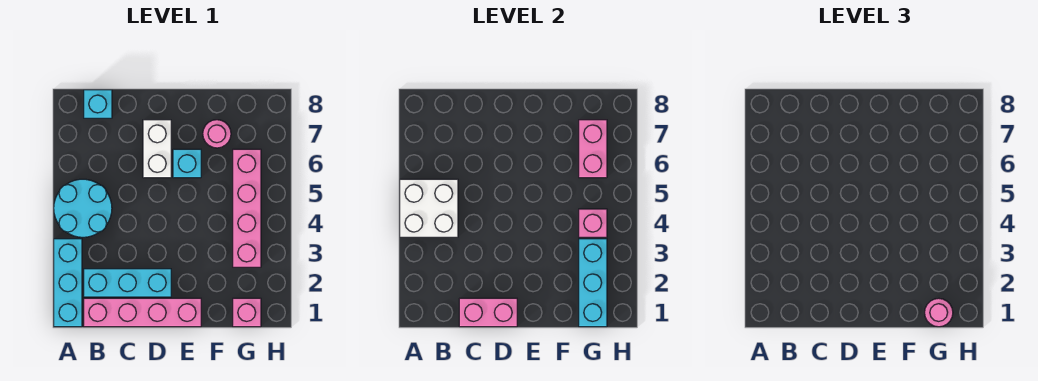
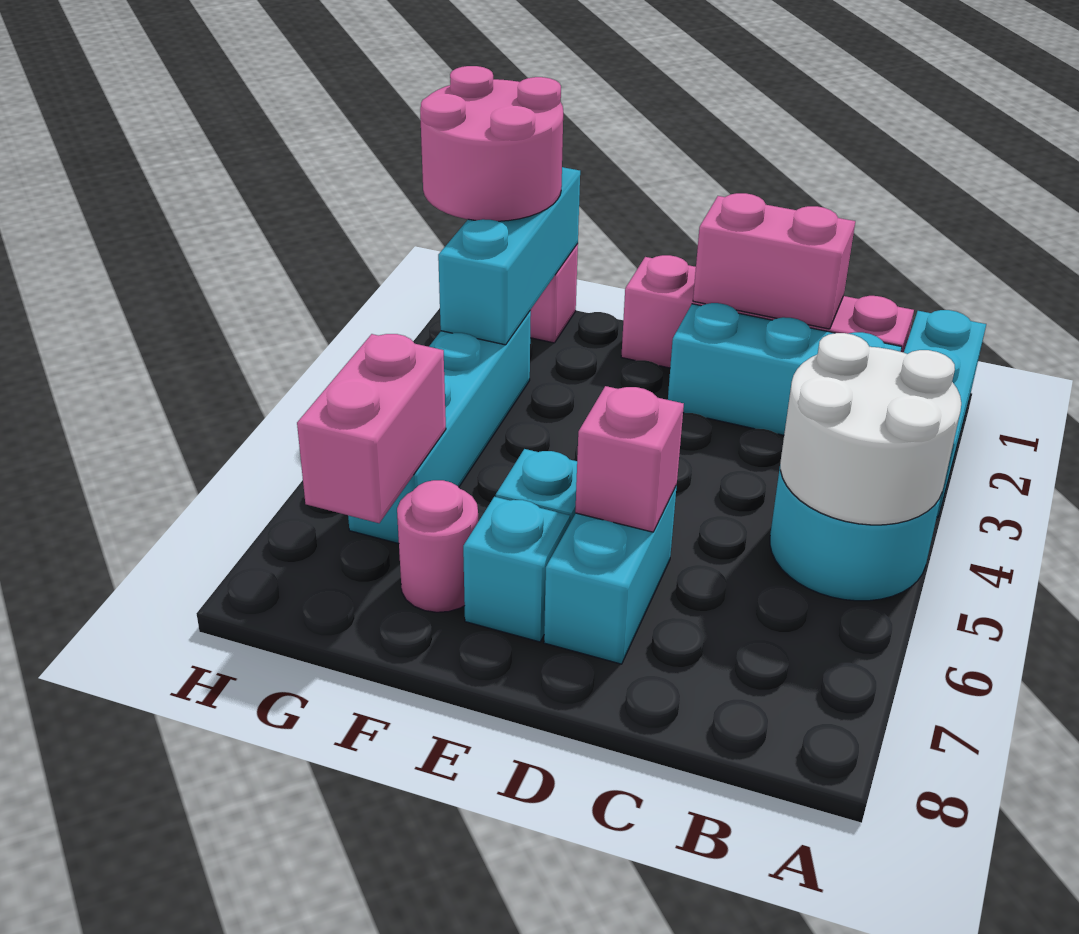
white 2x2 brick [400,179,458,237] -> white 2x2 round brick [780,333,961,525]
cyan 1x1 brick [84,90,112,118] -> cyan 1x1 brick moved to [463,497,570,642]
white 1x2 brick [143,120,171,178] -> cyan 1x2 brick [544,486,677,664]
pink 1x1 round brick [925,298,953,327] -> pink 2x2 round brick [420,66,563,221]
pink 1x4 brick [233,149,261,267] -> cyan 1x4 brick [348,311,531,544]
pink 1x1 brick [579,209,607,237] -> pink 1x1 brick moved to [575,386,684,532]

